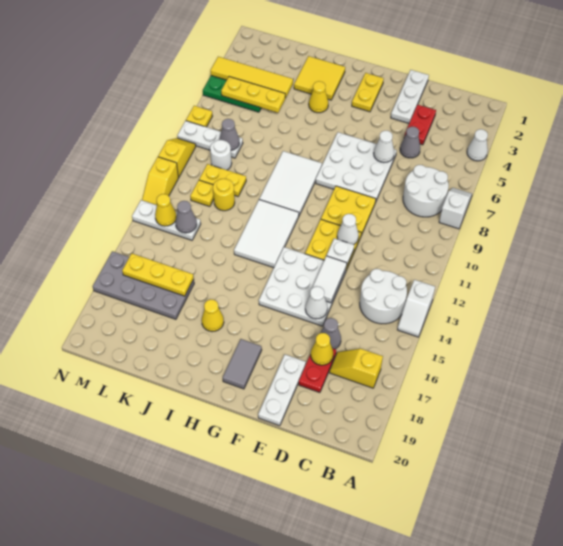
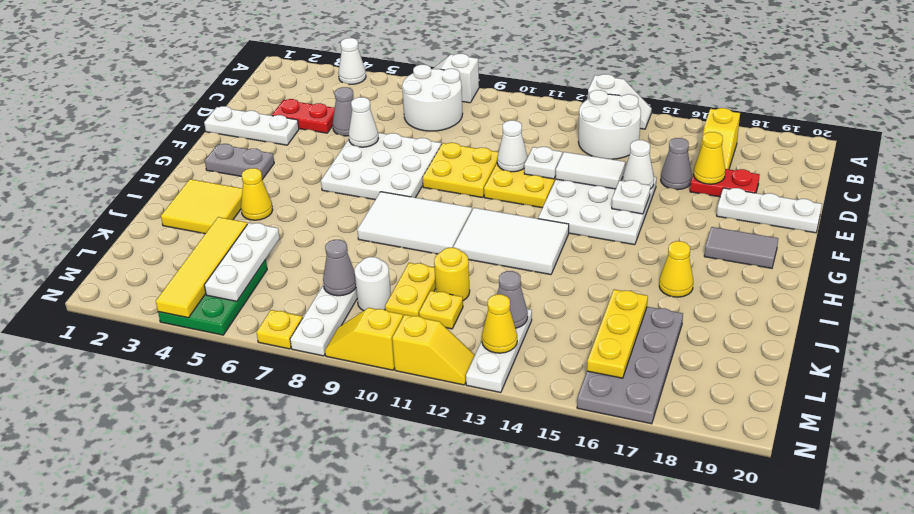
none -> white 1x1 plate [612,180,650,214]
yellow 1x2 plate [352,73,384,112] -> grey 1x2 plate [205,144,274,180]
yellow 1x3 plate [221,77,285,113] -> white 1x3 plate [204,223,280,301]

